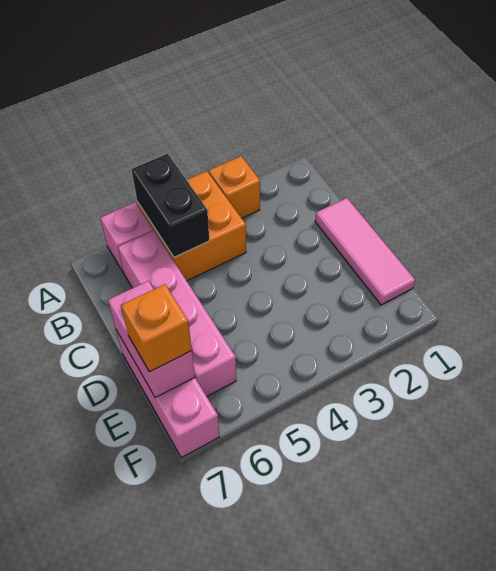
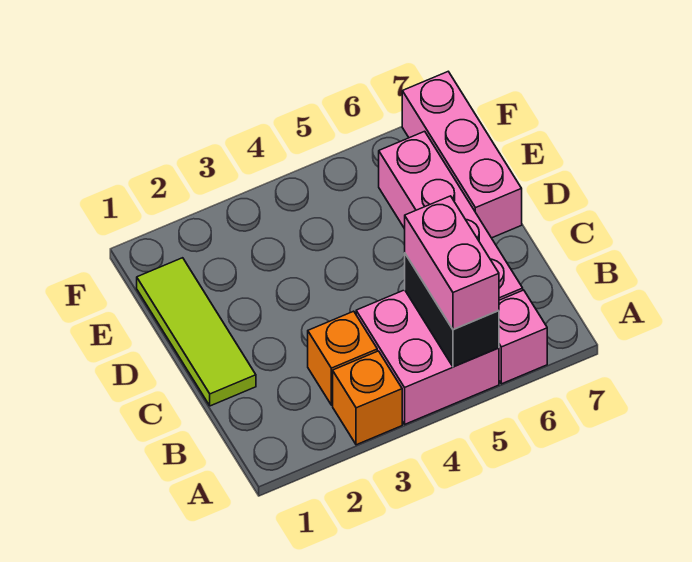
orange 2x2 brick [137,171,246,281] -> pink 2x2 brick [356,290,499,424]
pink 1x3 tile [315,198,415,305] -> lime 1x3 tile [137,258,256,406]
pink 1x2 brick [108,281,195,398] -> pink 1x2 brick moved to [405,196,499,330]
orange 1x1 brick [121,284,192,372] -> orange 1x1 brick moved to [308,311,377,405]

